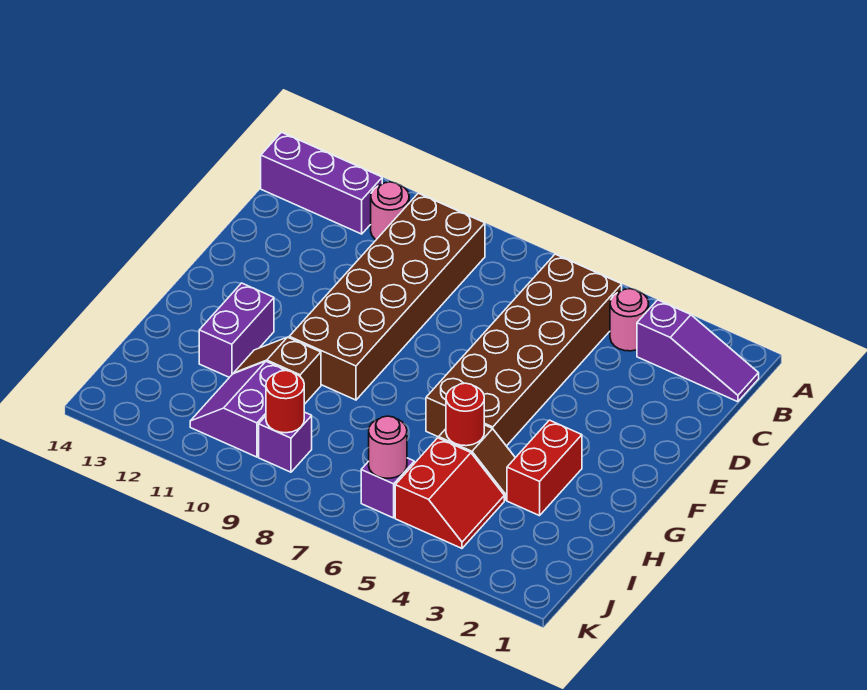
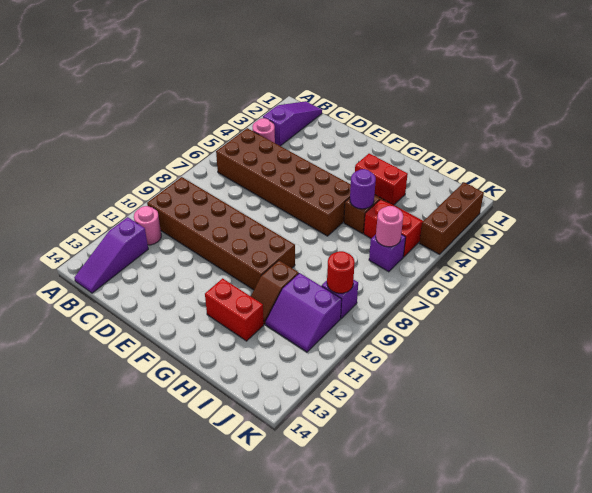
purple 1x3 brick [261,132,382,234] -> purple 1x3 slope [74,217,148,293]
purple 1x2 brick [199,283,274,377] -> red 1x2 brick [205,278,264,341]
red 1x1 round brick [446,383,484,446] -> purple 1x1 round brick [350,169,376,209]
none -> brown 1x3 brick [420,182,484,254]

